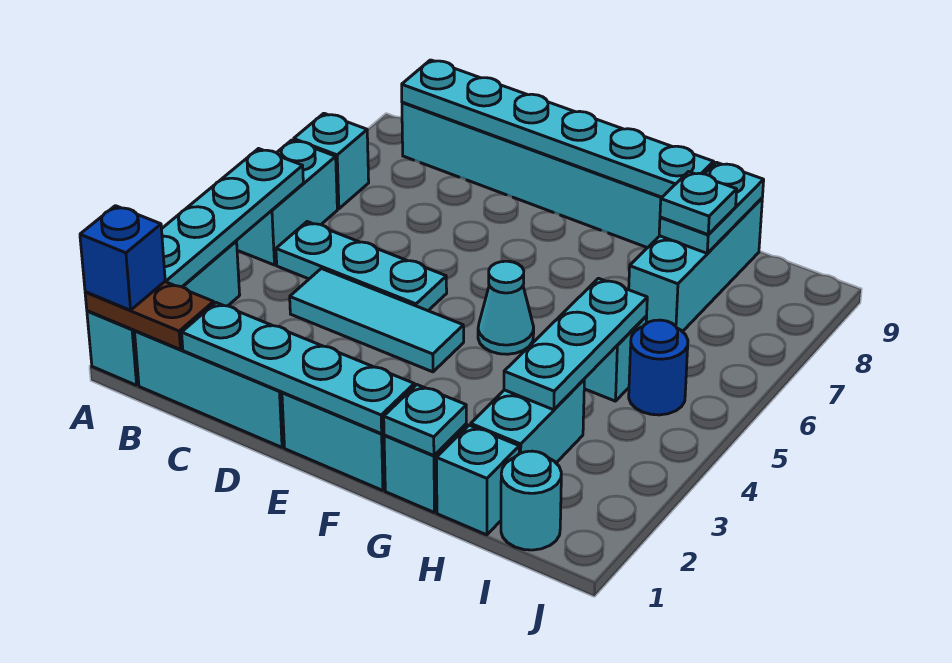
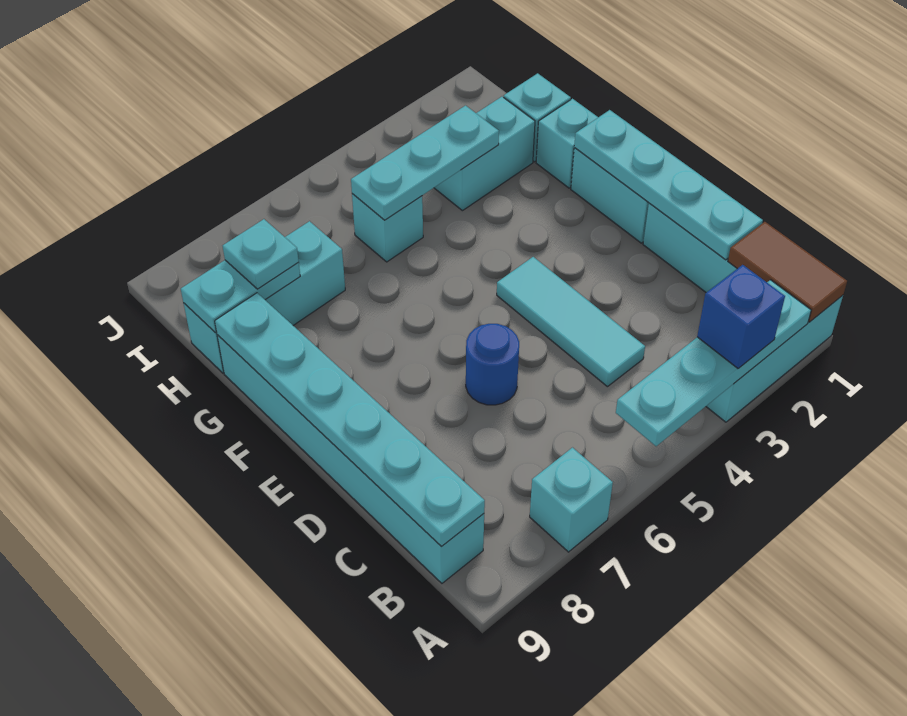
brown 1x2 plate [85,282,214,349] -> brown 1x2 tile [728,222,847,322]
blue 1x1 brick [80,206,165,310] -> blue 1x1 brick moved to [697,265,785,368]
cyan 1x2 brick [236,140,337,265] -> none
cyan 1x3 plate [276,222,447,311] -> none
cyan 1x1 cone [478,261,534,354] -> none
cyan 1x1 plate [384,385,466,456] -> none
cyan 1x1 round brick [501,451,561,550] -> none
blue 1x1 round brick [629,320,688,415] -> blue 1x1 round brick moved to [466,324,519,405]

